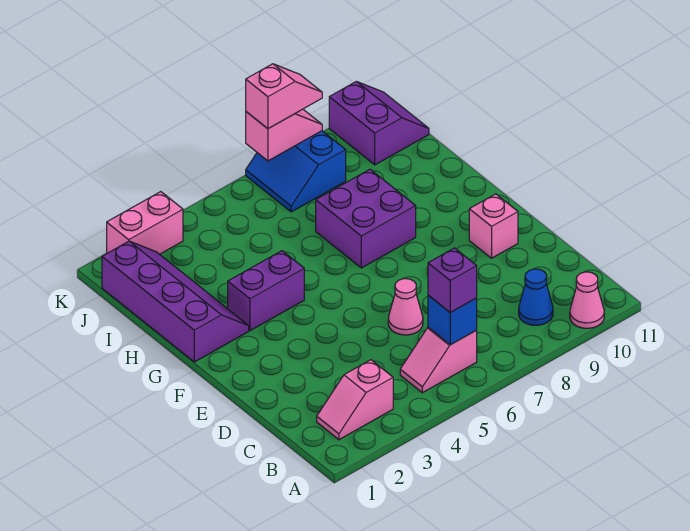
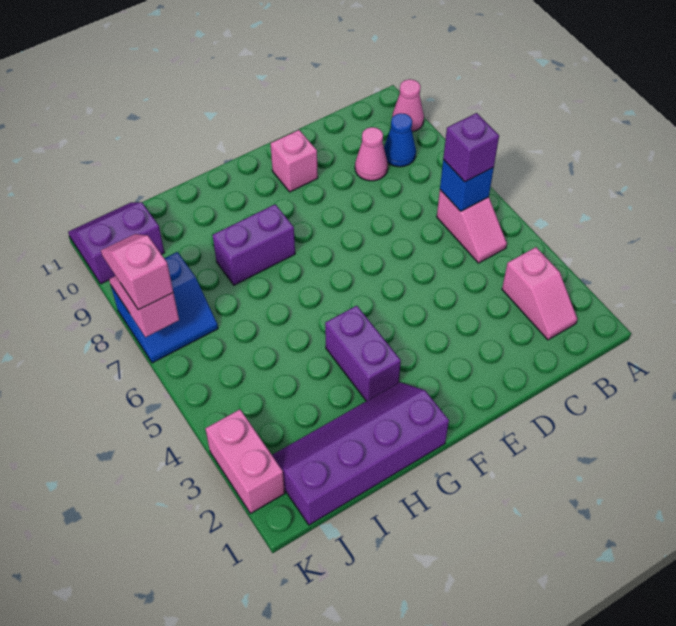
pink 1x1 cone [388,279,423,335] -> pink 1x1 cone moved to [355,127,388,181]
purple 2x2 brick [316,169,416,268] -> purple 1x2 brick [213,204,295,285]

